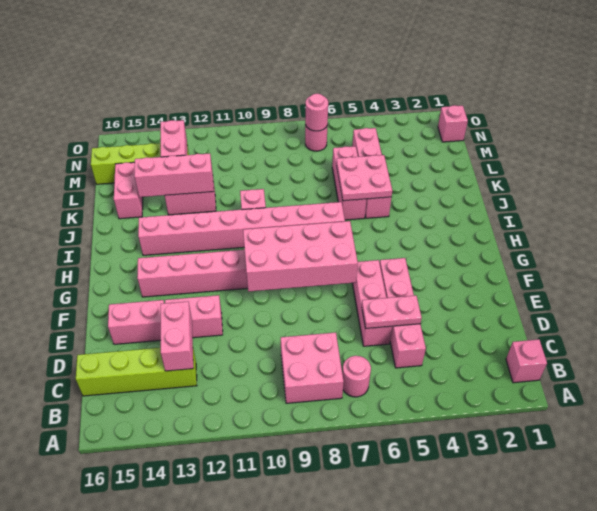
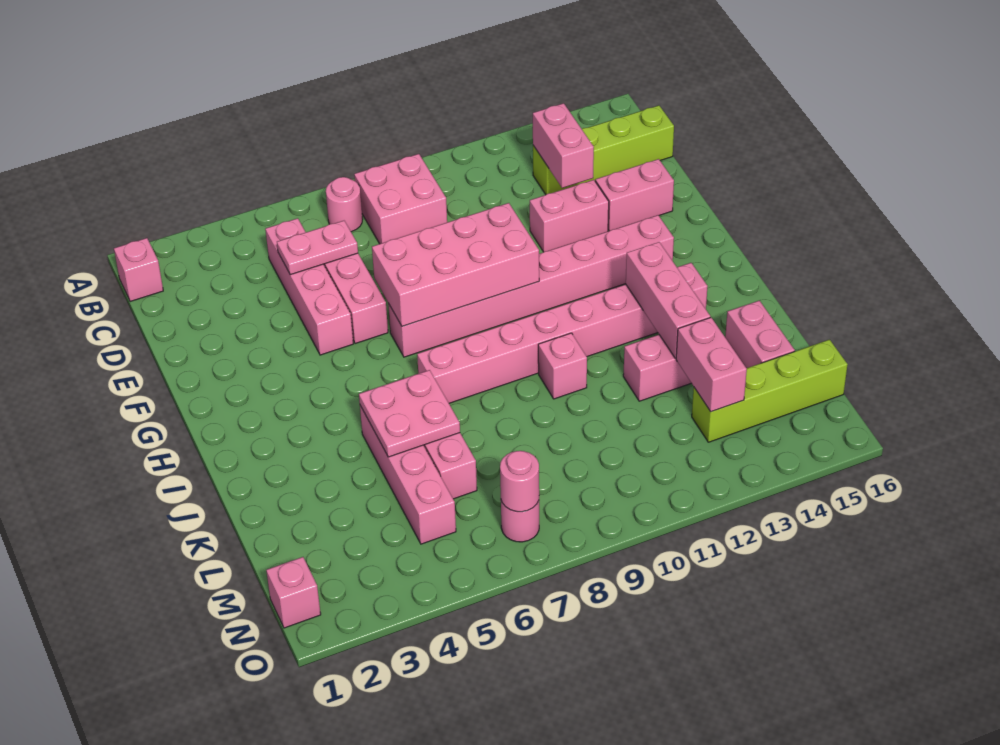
pink 1x3 brick [134,153,214,197] -> pink 1x3 brick turned to [626,242,710,359]

